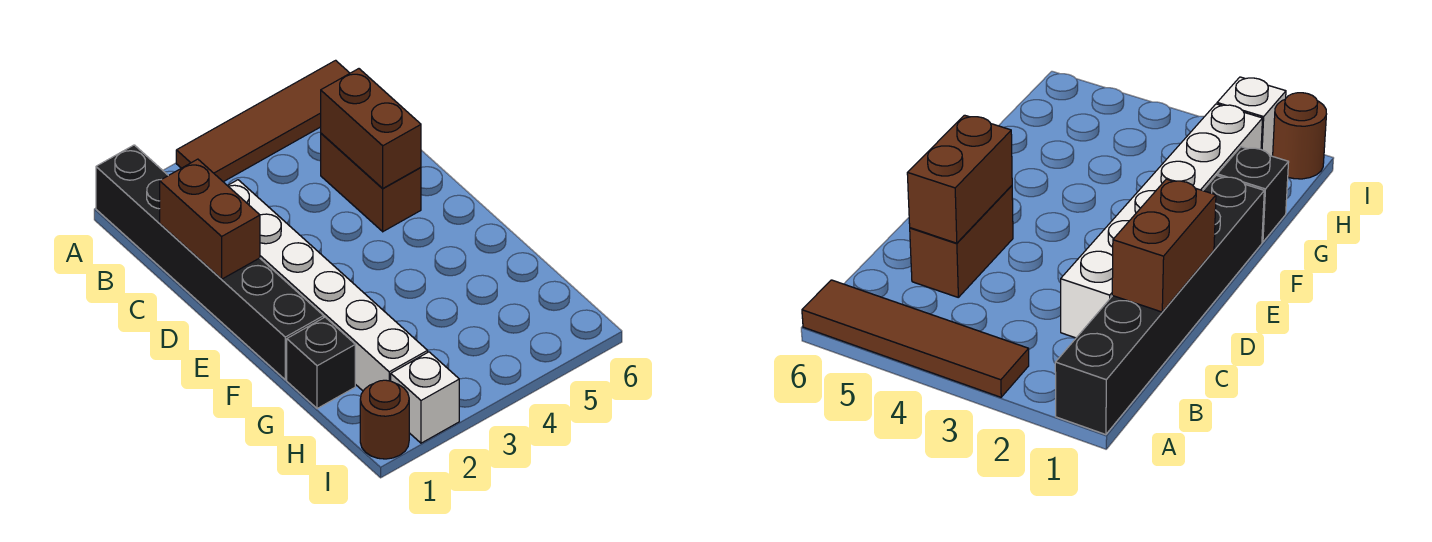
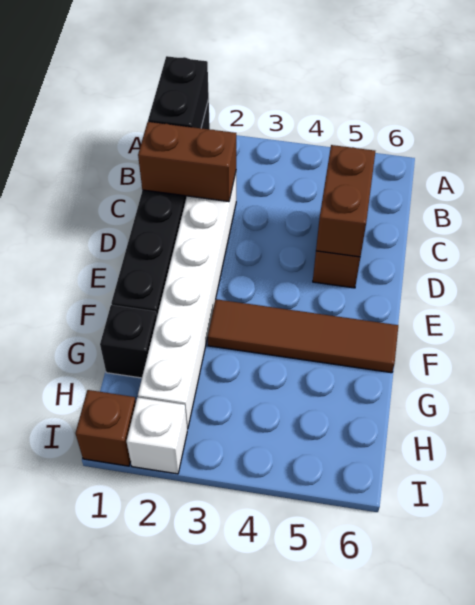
none -> black 1x2 brick [148,56,209,128]
brown 1x4 tile [176,60,350,182] -> brown 1x4 tile moved to [208,299,398,373]
brown 1x2 brick [160,159,260,279] -> brown 1x2 brick turned to [138,122,236,202]
brown 1x1 round brick [360,380,409,459] -> brown 1x1 brick [76,390,136,466]

